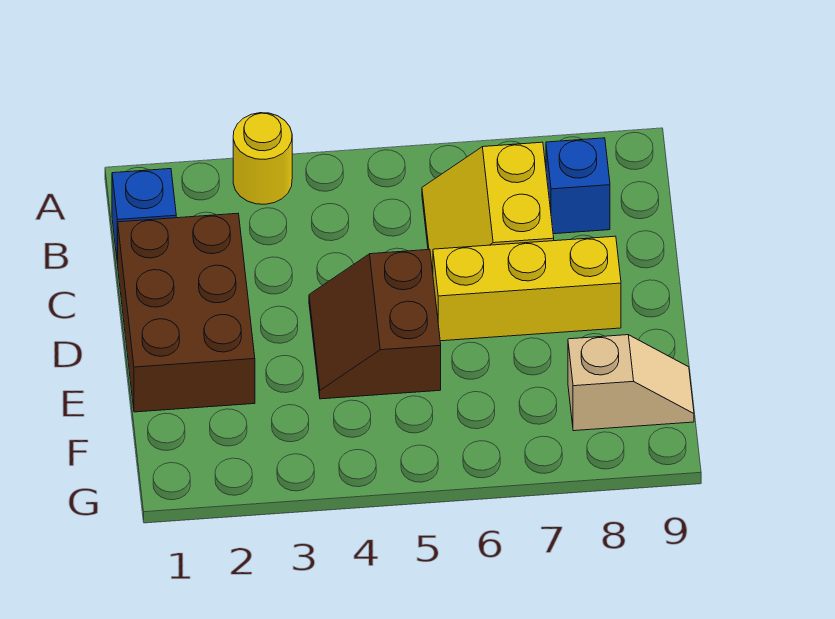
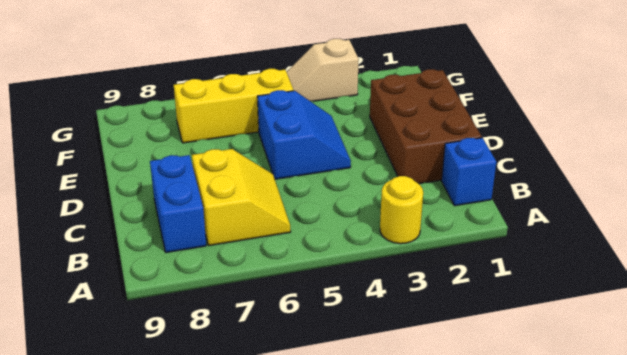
blue 1x1 brick [546,138,610,234] -> blue 1x2 brick [150,155,206,253]
brown 2x2 slope [309,249,441,399] -> blue 2x2 slope [257,90,351,179]
yellow 1x3 brick [433,236,621,341] -> yellow 1x3 brick moved to [174,69,294,143]
tan 1x2 slope [568,335,694,431] -> tan 1x2 slope moved to [287,39,359,101]

